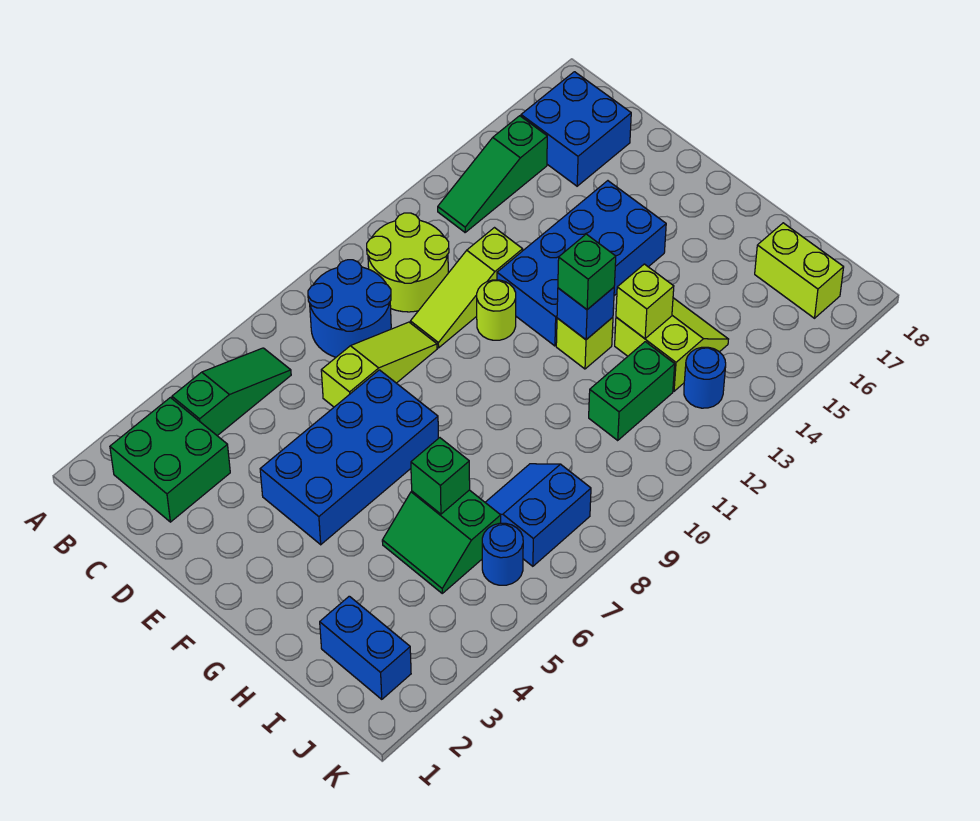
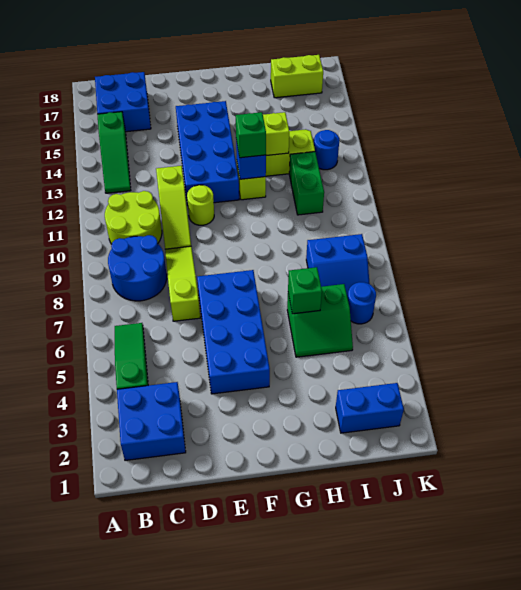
green 2x2 brick [110,398,230,522] -> blue 2x2 brick [117,382,186,460]
blue 2x2 slope [485,464,591,566] -> blue 2x2 slope turned to [306,234,370,297]

